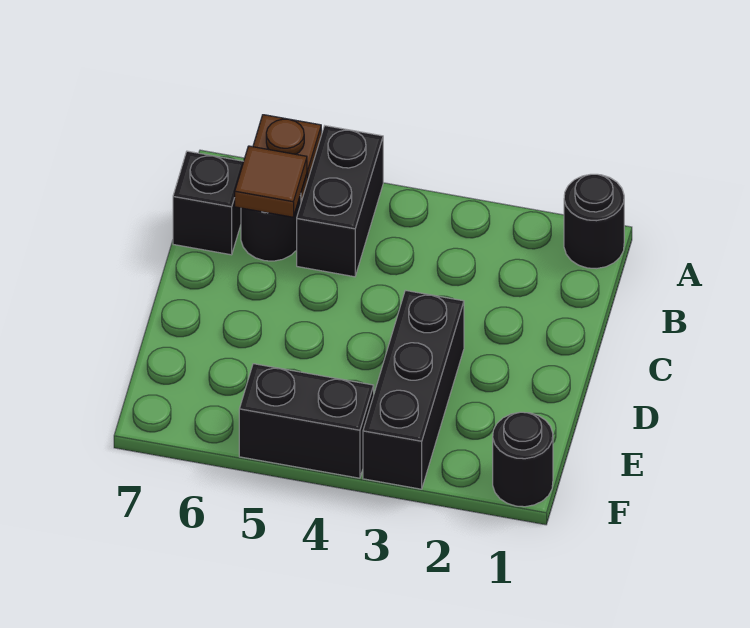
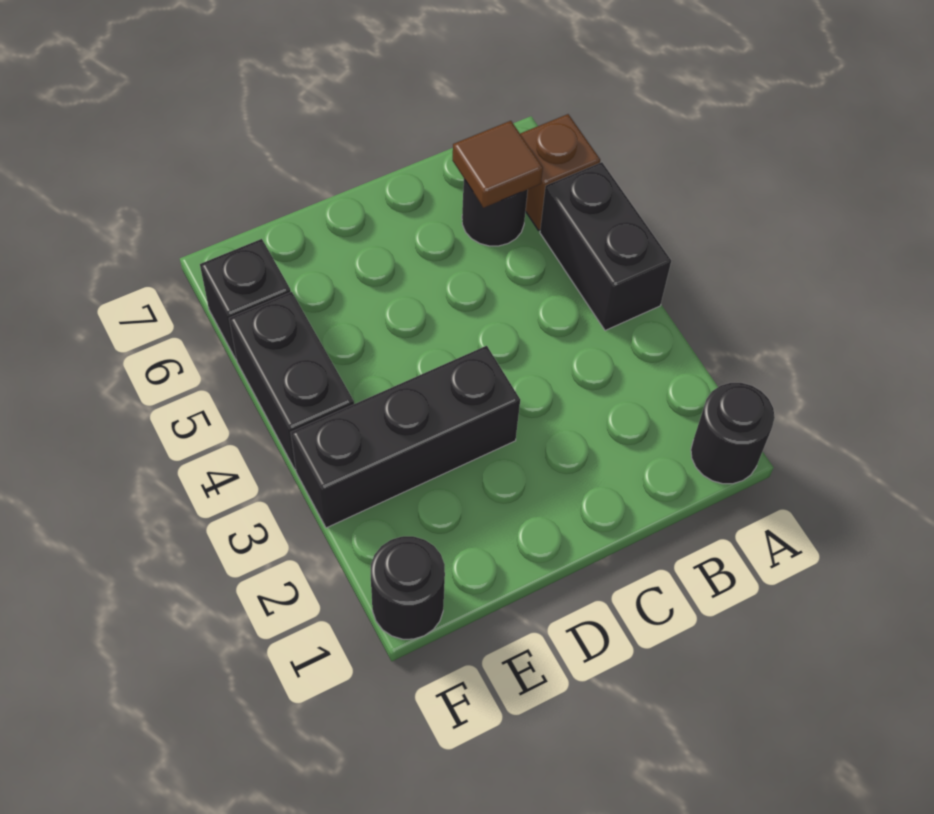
black 1x2 brick [297,126,383,277] -> black 1x2 brick turned to [540,162,671,331]
black 1x1 brick [173,151,244,255] -> black 1x1 brick moved to [200,239,291,359]

